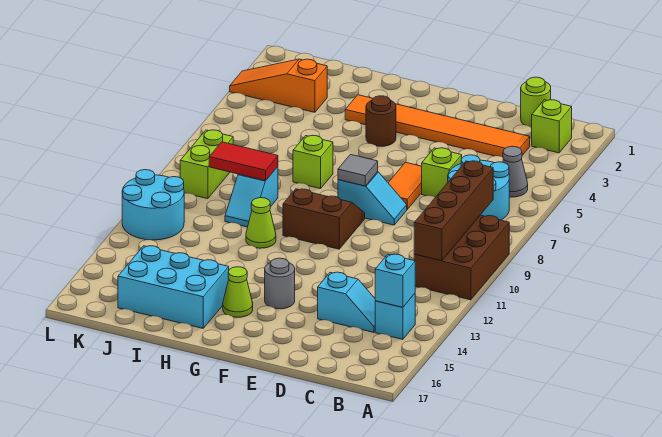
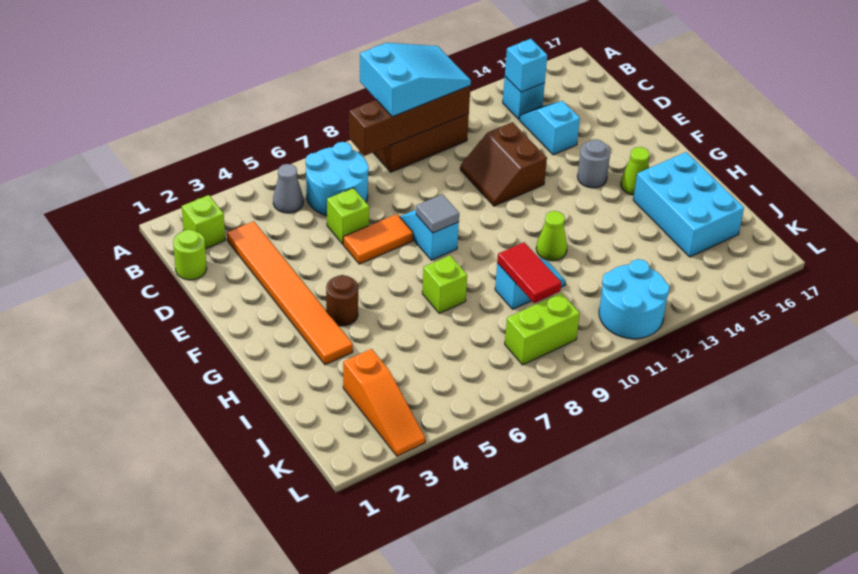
none -> cyan 2x3 slope [360,43,471,117]
brown 2x2 slope [283,189,365,249] -> brown 2x2 slope moved to [460,122,547,206]

